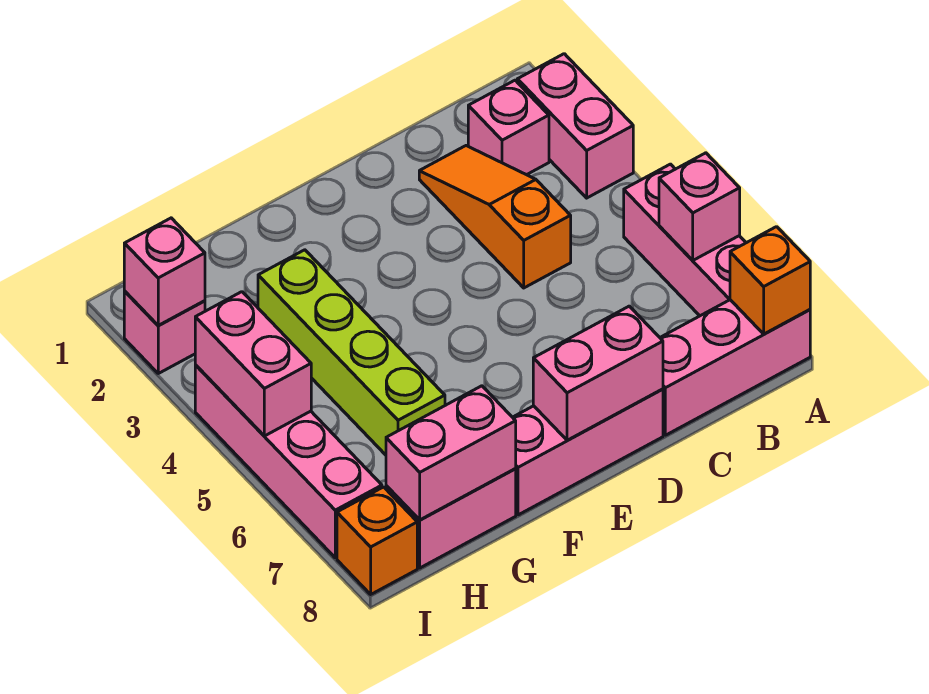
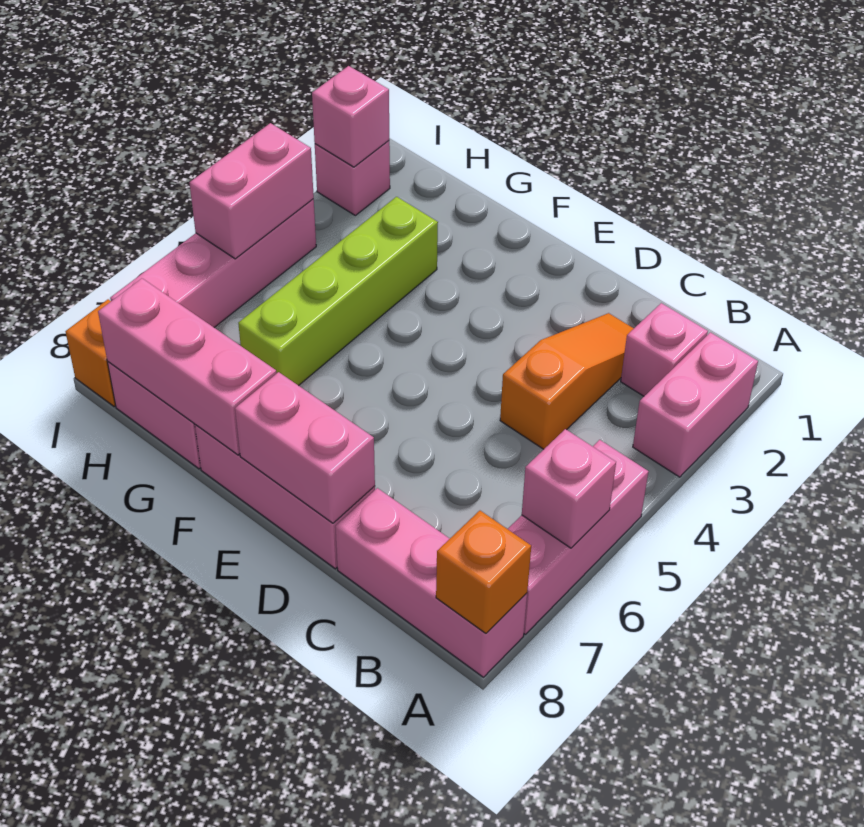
pink 1x2 brick [386,386,516,520] -> pink 1x3 brick [98,278,277,455]

